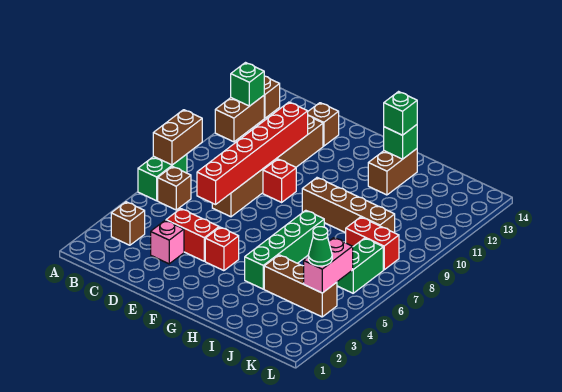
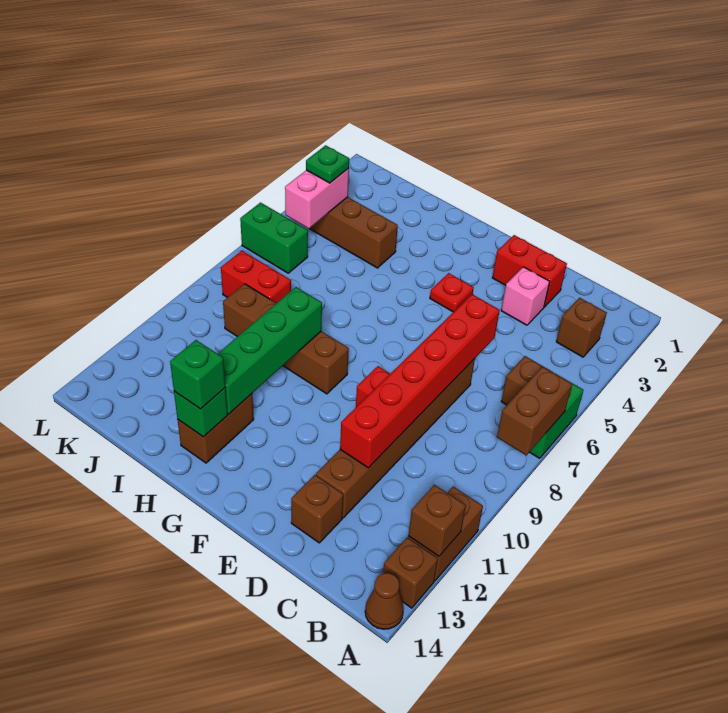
green 1x1 brick [231,63,264,106] -> brown 1x1 brick [408,485,466,556]
none -> brown 1x1 cone [365,573,404,629]
red 1x2 brick [166,209,219,261] -> red 1x2 brick moved to [492,235,567,307]
red 1x1 brick [205,227,239,271] -> red 1x1 plate [430,273,474,312]
green 1x4 brick [245,210,324,289] -> green 1x4 brick moved to [218,287,322,414]
green 1x1 cone [308,227,332,266] -> green 1x1 plate [306,145,349,183]
green 1x2 brick [337,238,383,293] -> green 1x2 brick turned to [240,203,308,273]

